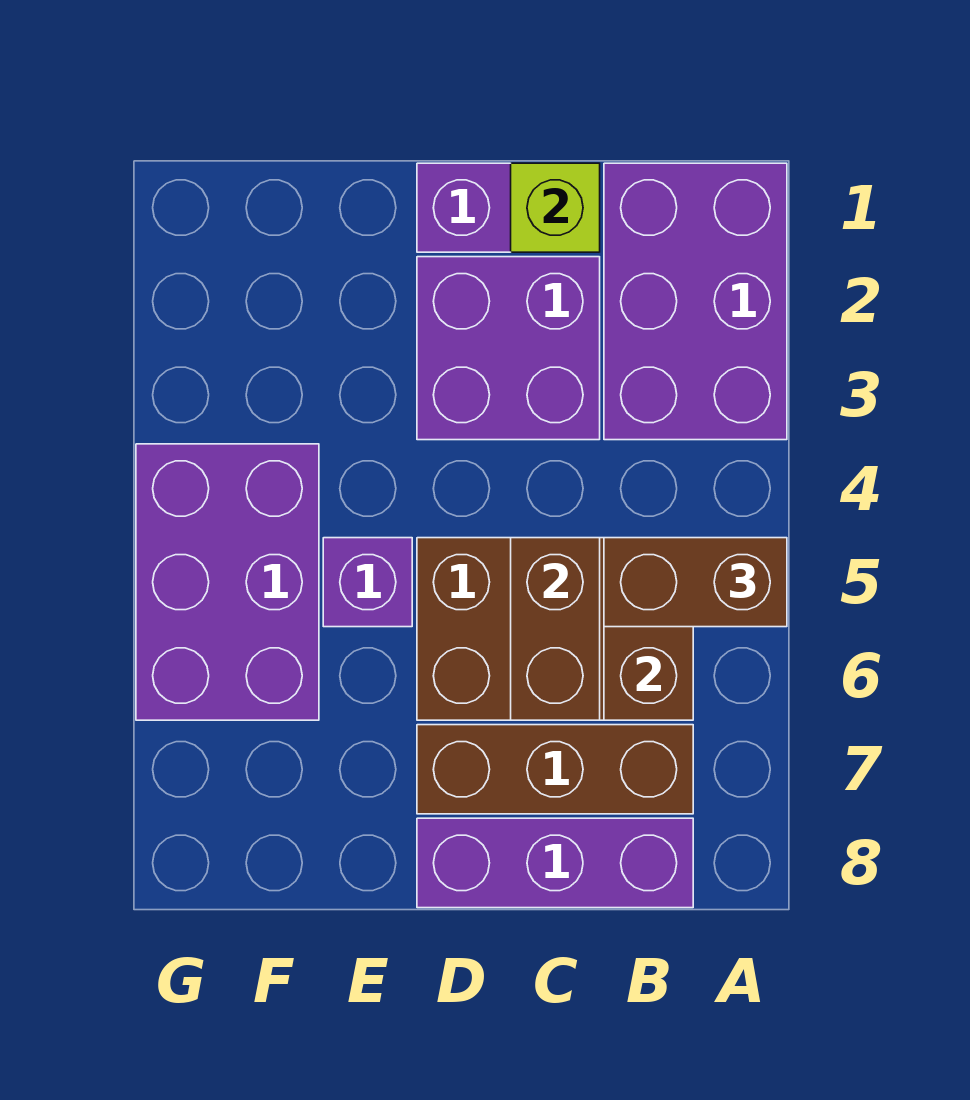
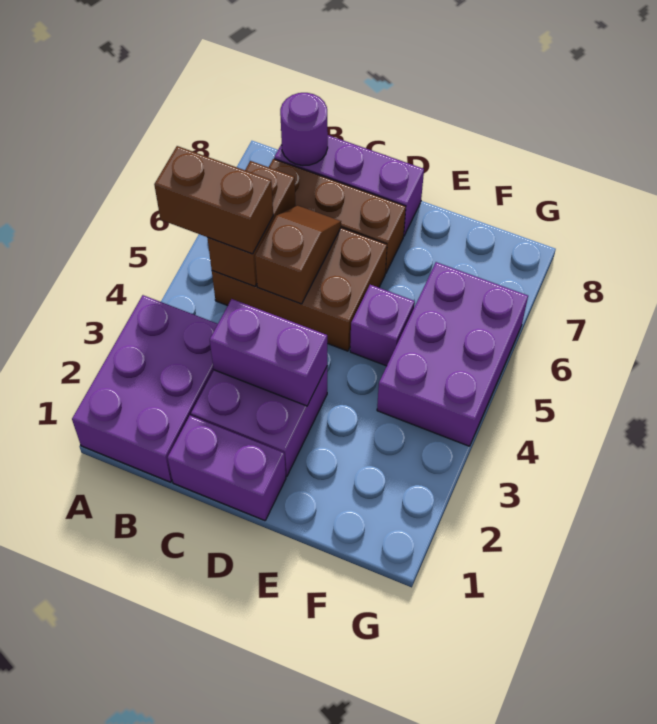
none -> purple 1x1 round brick [280,93,328,166]
lime 1x1 brick [511,163,600,252] -> none
none -> purple 1x2 brick [210,299,327,406]
brown 1x2 brick [511,538,600,720] -> brown 1x2 slope [255,205,341,304]

